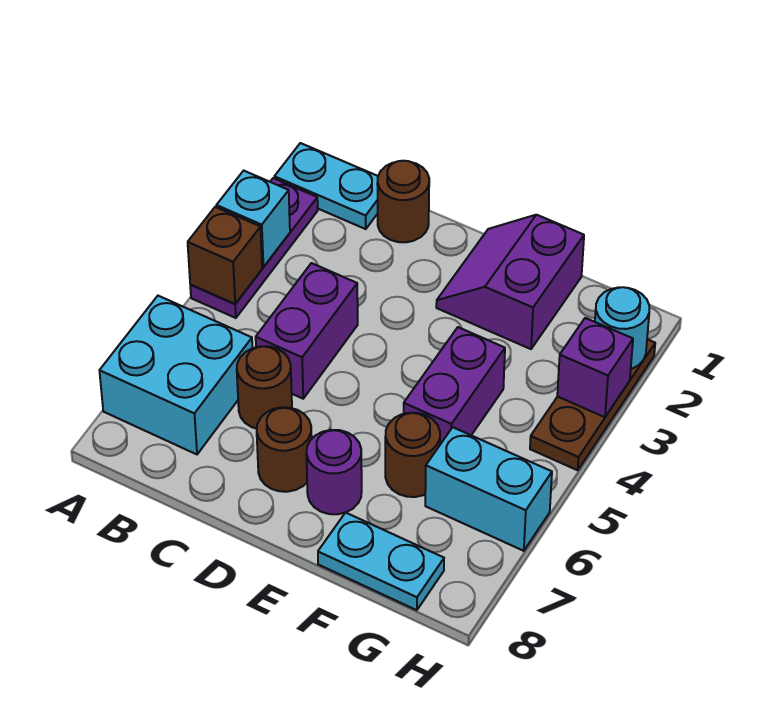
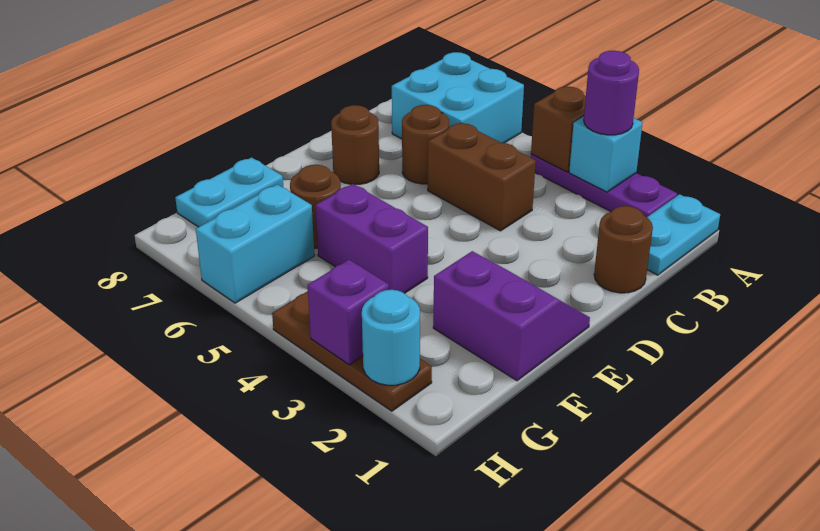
purple 1x2 brick [256,263,358,399] -> brown 1x2 brick [428,123,536,231]
purple 1x1 round brick [306,430,362,514] -> purple 1x1 round brick moved to [584,51,639,135]

